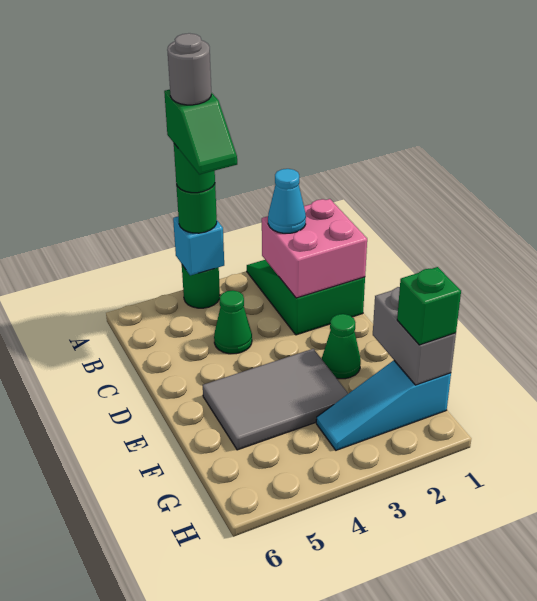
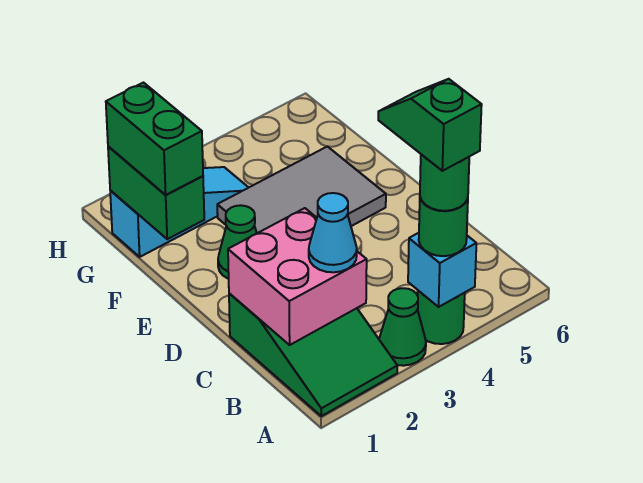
grey 1x1 round brick [167,33,211,105] -> none
green 1x1 cone [214,290,252,354] -> green 1x1 cone moved to [379,288,426,366]
grey 1x2 brick [373,287,456,385] -> green 1x2 brick [108,147,204,239]
green 1x1 brick [397,267,461,345] -> green 1x2 brick [106,83,203,195]

